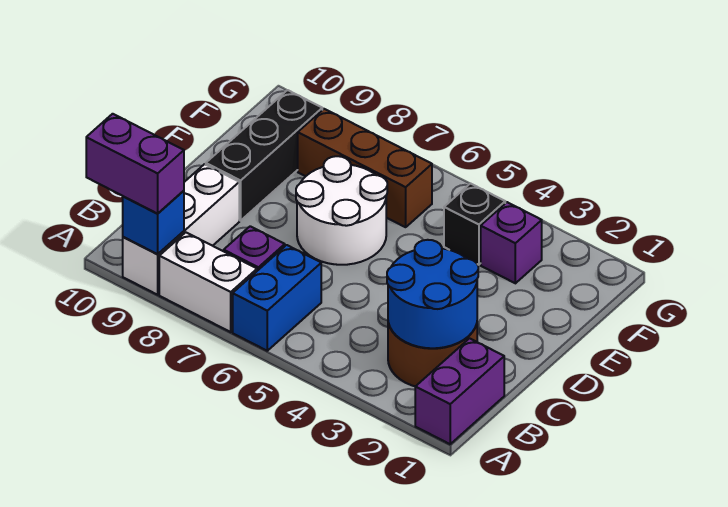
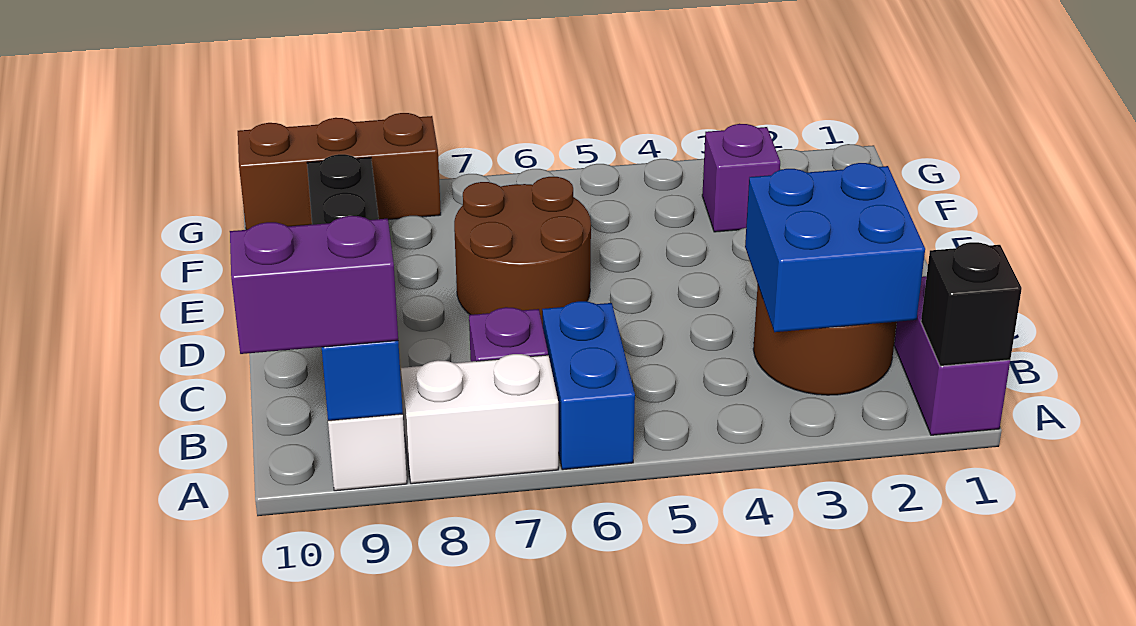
blue 2x2 round brick [387,240,478,348] -> blue 2x2 brick [745,163,925,332]
white 2x2 round brick [296,156,387,265] -> brown 2x2 round brick [454,177,591,326]
black 1x1 brick [444,184,505,265] -> black 1x1 brick moved to [921,242,1022,366]
brown 1x3 brick [298,109,432,227] -> brown 1x3 brick moved to [238,113,441,230]

